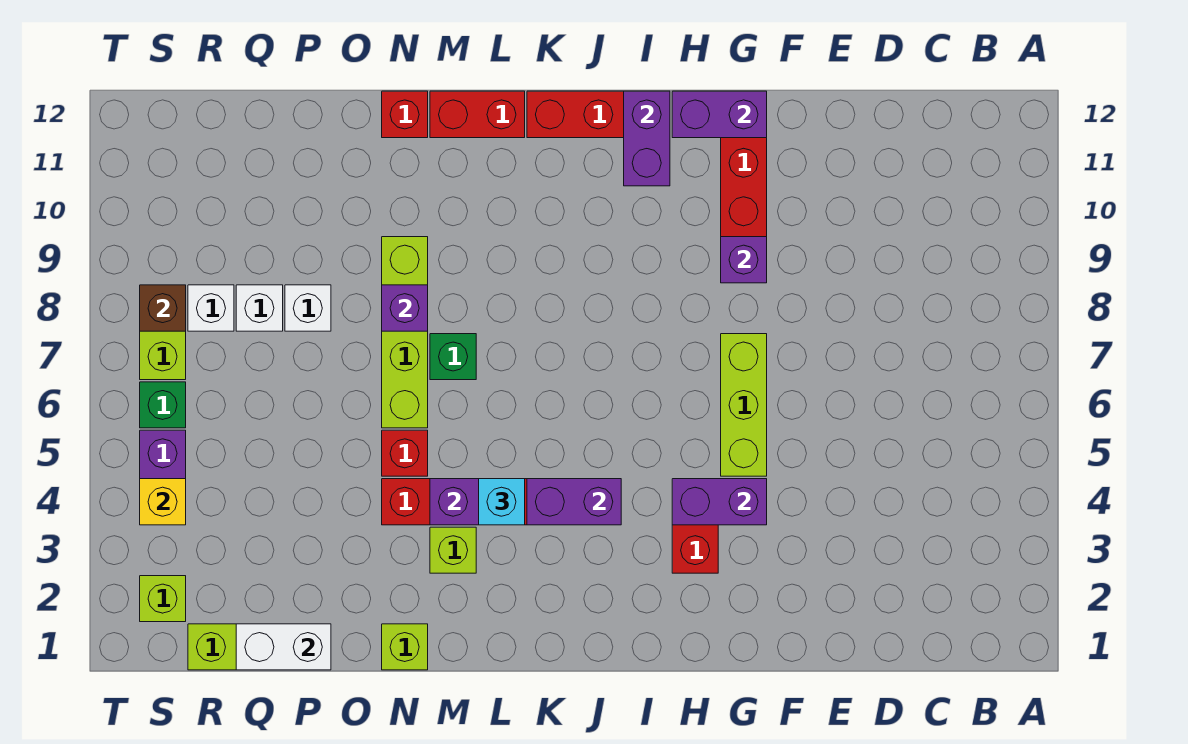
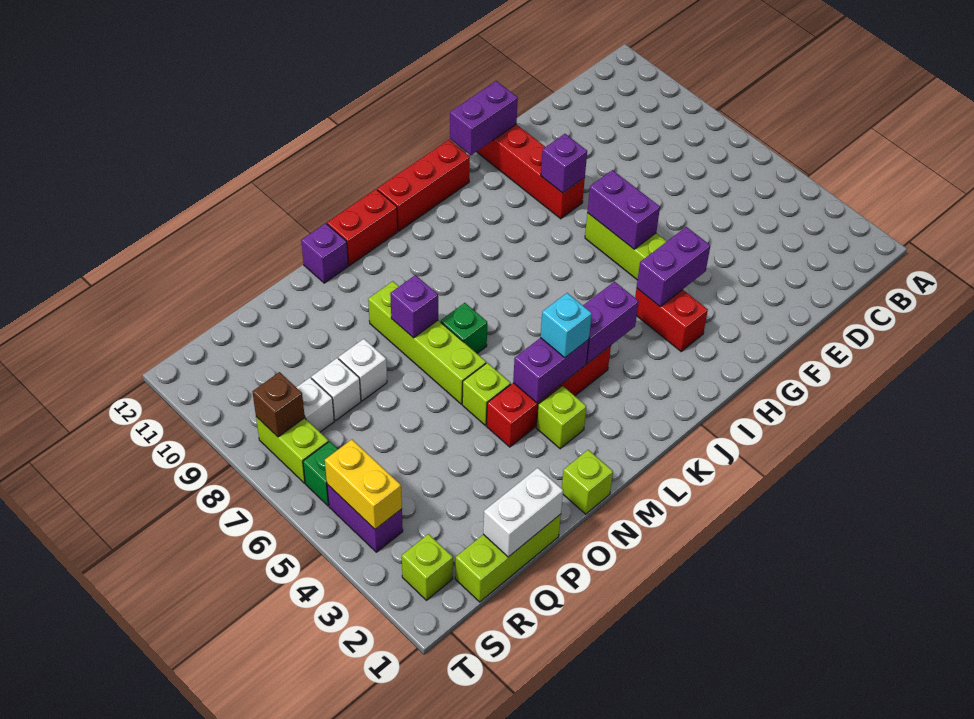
purple 1x2 brick [624,91,670,186] -> purple 1x2 brick moved to [587,170,660,249]
red 1x1 brick [382,430,428,476] -> lime 1x1 brick [462,363,511,425]
red 1x1 brick [382,91,428,138] -> purple 1x1 brick [301,223,348,283]
yellow 1x1 brick [140,479,186,525] -> yellow 1x2 brick [325,440,402,529]

